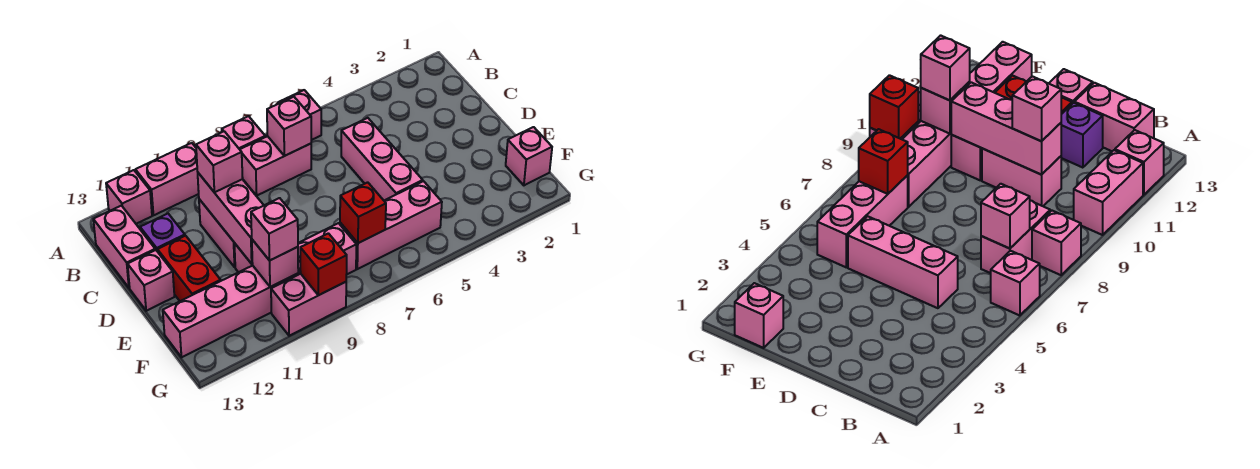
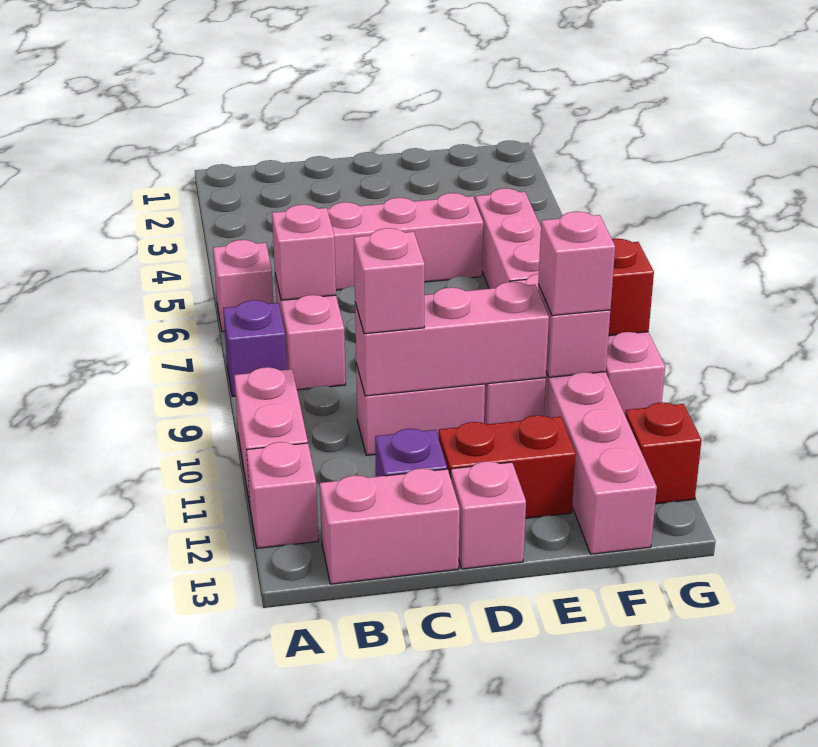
pink 1x1 brick [222,116,265,149] -> purple 1x1 brick [223,300,287,396]
pink 1x1 brick [506,127,552,185] -> none
red 1x1 brick [340,182,386,243] -> red 1x1 brick moved to [625,402,702,504]

